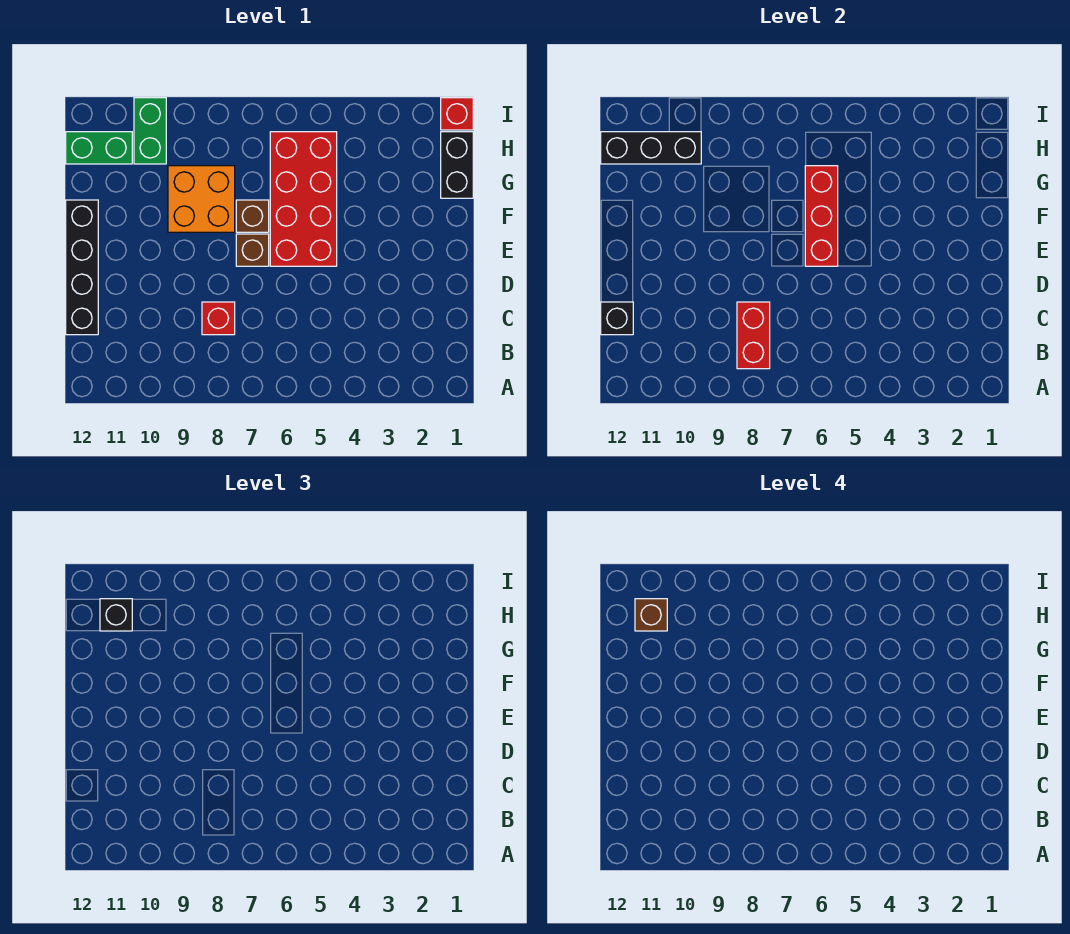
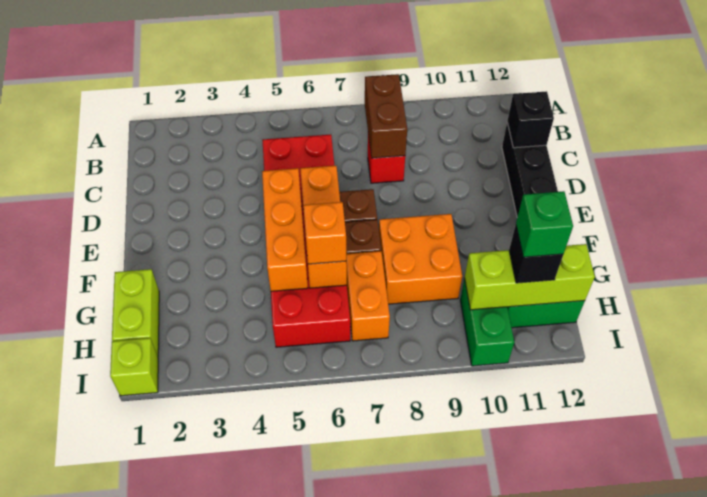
red 1x2 brick [737,302,770,369] -> brown 1x2 brick [365,74,407,158]
red 2x4 brick [270,132,337,266] -> red 2x6 brick [262,135,350,347]
none -> orange 1x3 brick [262,168,308,291]
red 1x3 brick [805,166,838,266] -> orange 1x3 brick [300,166,347,288]
black 1x2 brick [441,132,473,198] -> lime 1x2 brick [112,269,159,357]
none -> orange 1x1 brick [303,202,346,264]
none -> orange 1x2 brick [346,251,390,341]
black 1x3 brick [601,132,701,164] -> lime 1x3 brick [465,244,595,310]
brown 1x1 brick [635,599,667,631] -> green 1x1 brick [516,191,573,257]
red 1x1 brick [441,98,473,130] -> lime 1x1 brick [110,338,158,396]

